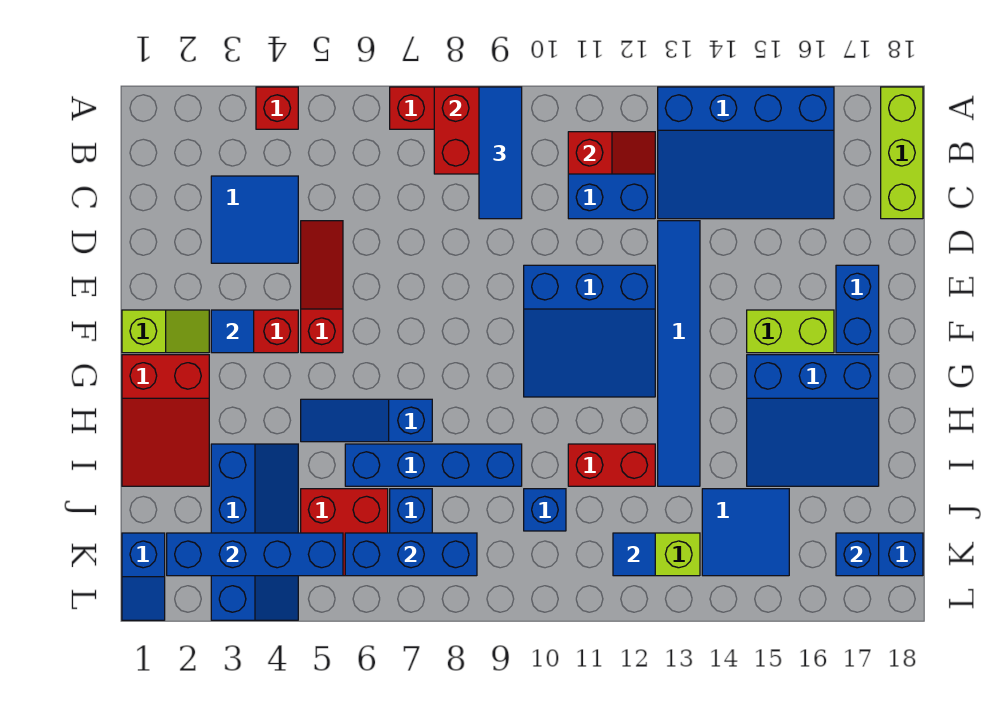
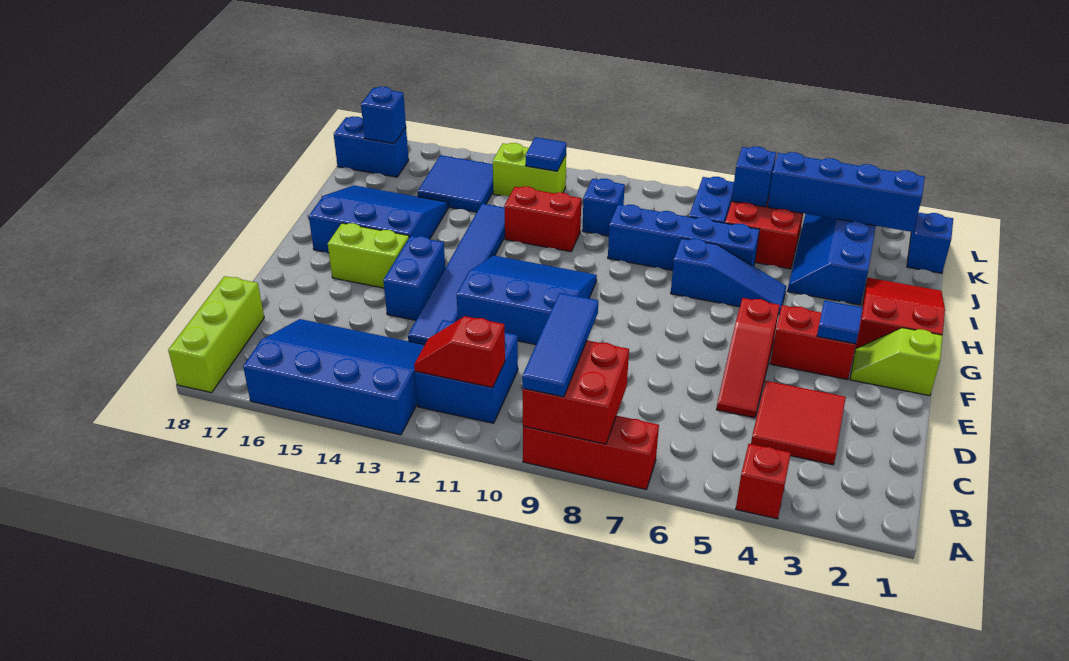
blue 2x2 tile [211,176,298,263] -> red 2x2 tile [751,381,846,465]
blue 1x2 brick [836,265,879,353] -> blue 1x2 brick moved to [383,236,445,320]
blue 1x3 brick [345,533,477,576] -> blue 1x1 brick [732,147,776,207]

